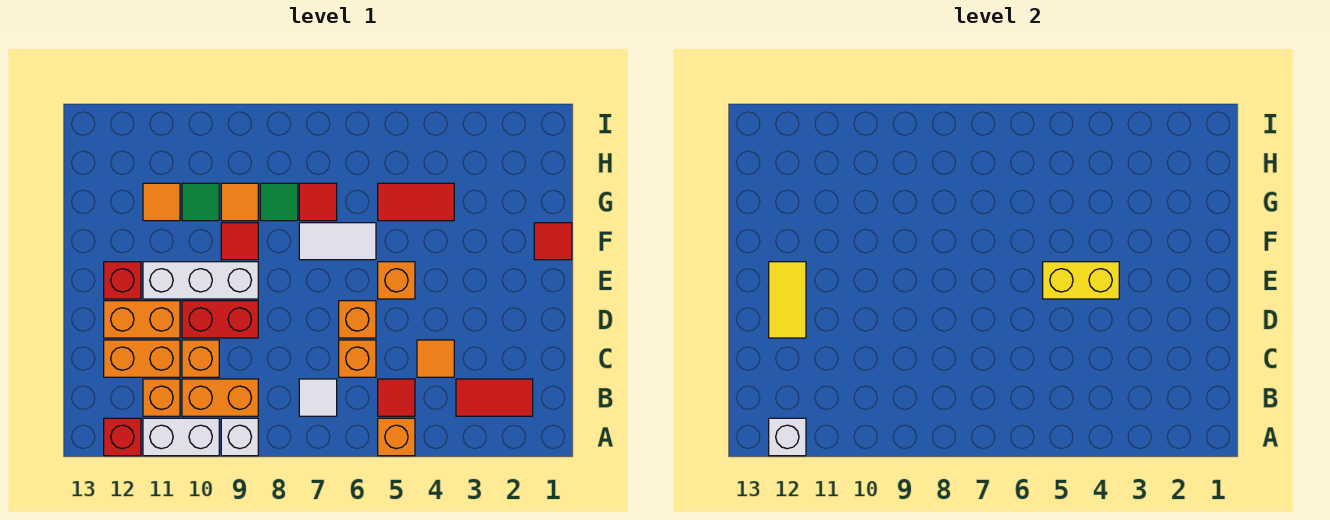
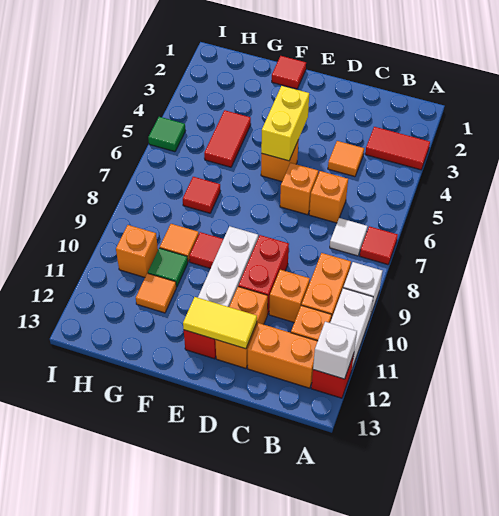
orange 1x1 brick [378,418,415,456] -> orange 1x1 brick moved to [116,225,158,277]
red 1x2 tile [456,379,533,416] -> red 1x2 tile turned to [365,127,430,170]
red 1x1 tile [378,379,415,416] -> red 1x1 tile moved to [360,226,398,265]
orange 1x2 brick [104,340,180,377] -> orange 1x2 brick turned to [248,323,318,388]
white 1x2 tile [299,223,376,260] -> none
green 1x1 tile [260,183,298,221] -> green 1x1 tile moved to [148,117,185,152]

